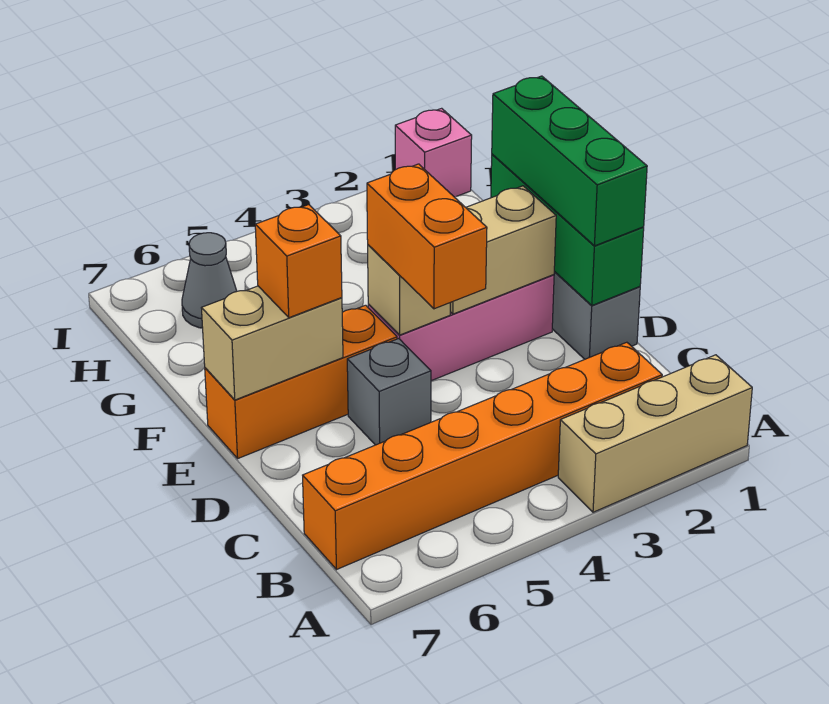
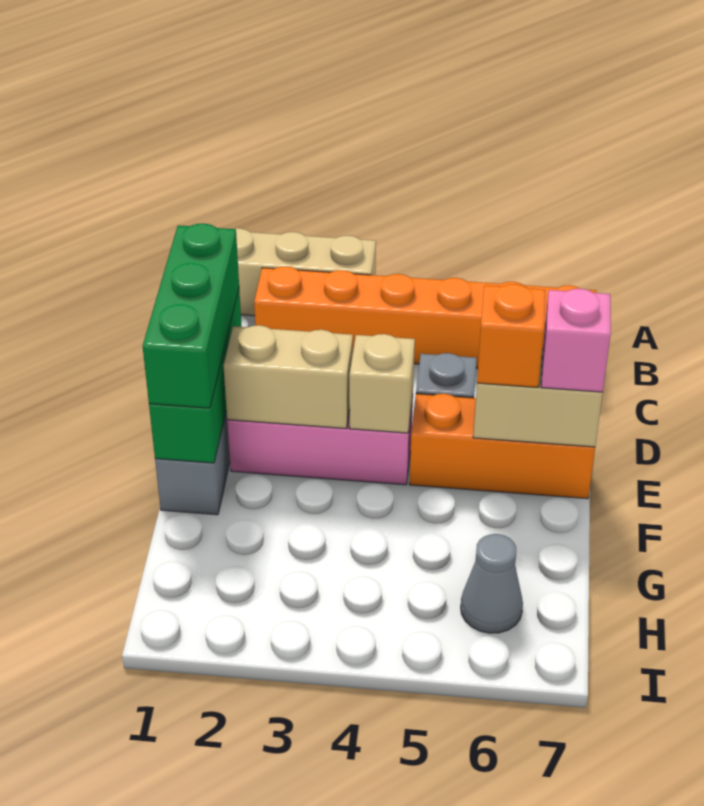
orange 1x2 brick [367,164,487,309] -> none
pink 1x1 brick [395,108,472,197] -> pink 1x1 brick moved to [541,289,611,392]

